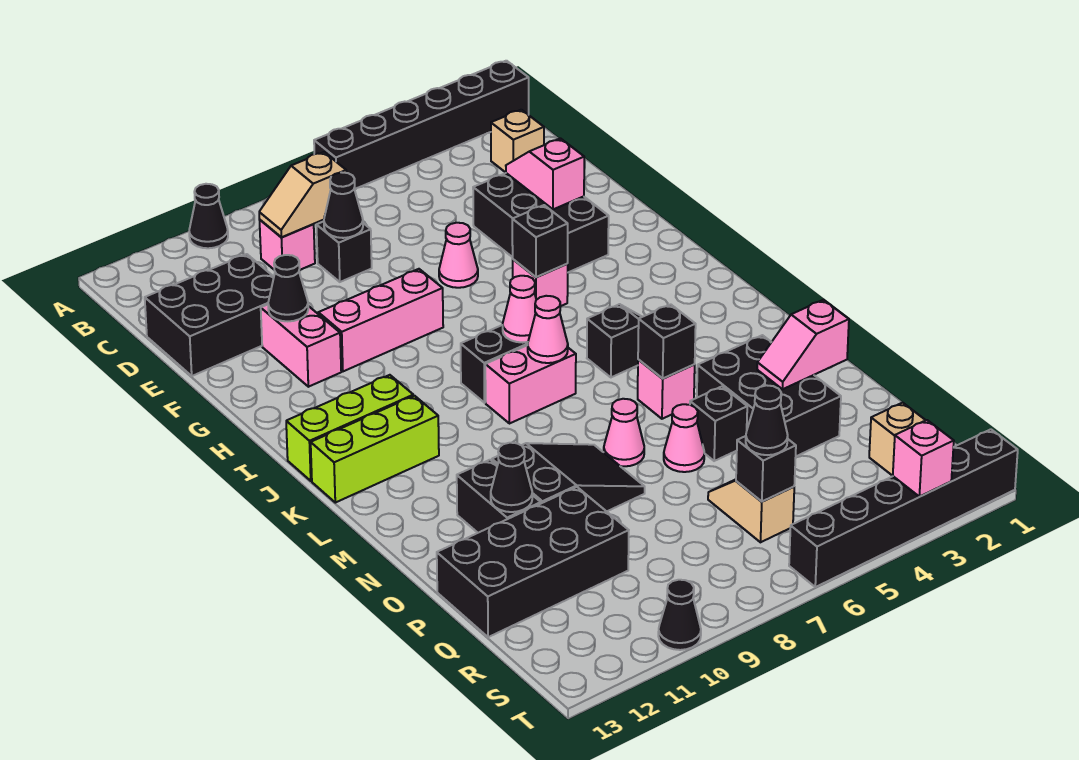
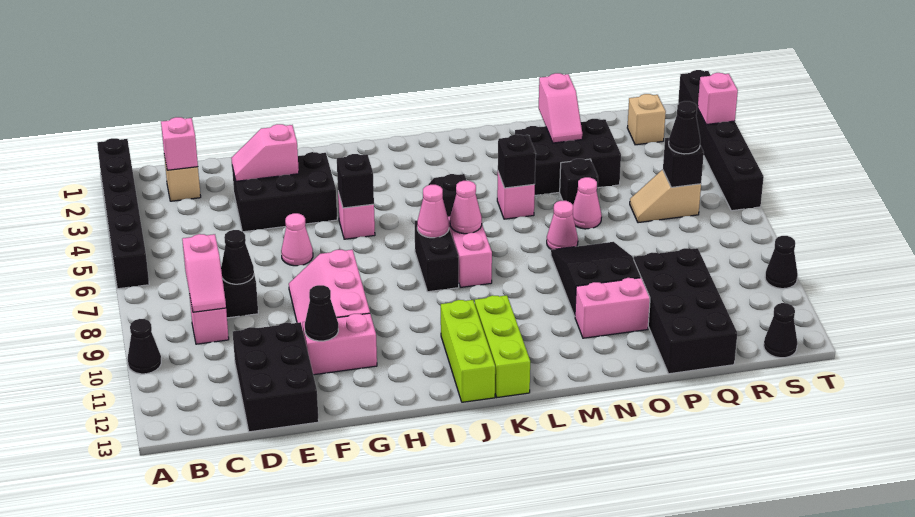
none -> pink 1x1 brick [161,117,198,170]
tan 1x2 slope [259,152,346,237] -> pink 1x2 slope [182,234,226,312]
black 1x2 brick [457,460,541,533] -> pink 1x2 brick [575,278,650,338]
black 1x1 cone [491,443,532,512] -> black 1x1 cone moved to [764,303,797,358]

